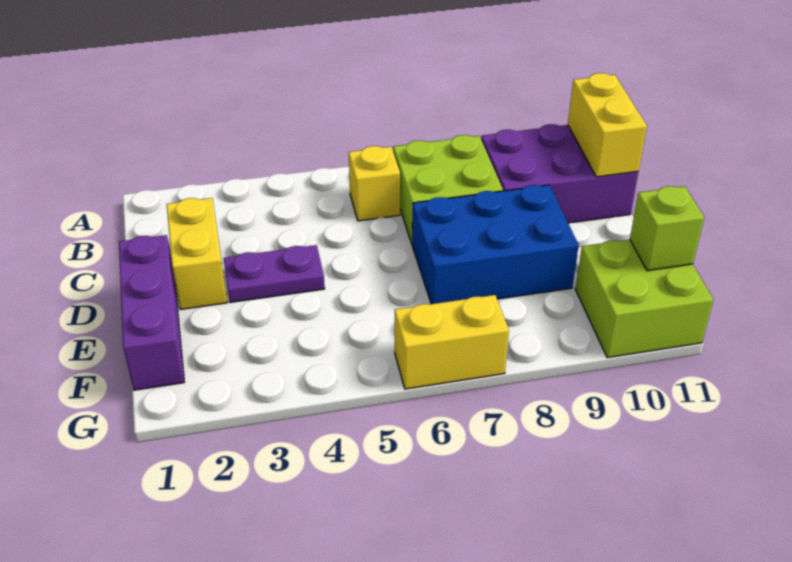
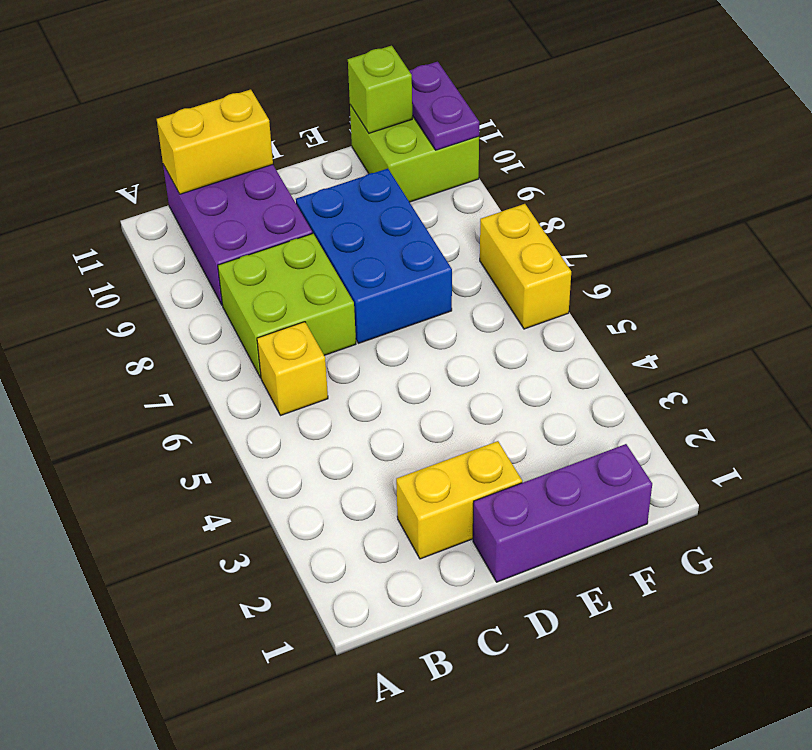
purple 1x2 plate [224,245,325,302] -> purple 1x2 plate moved to [409,62,479,150]

